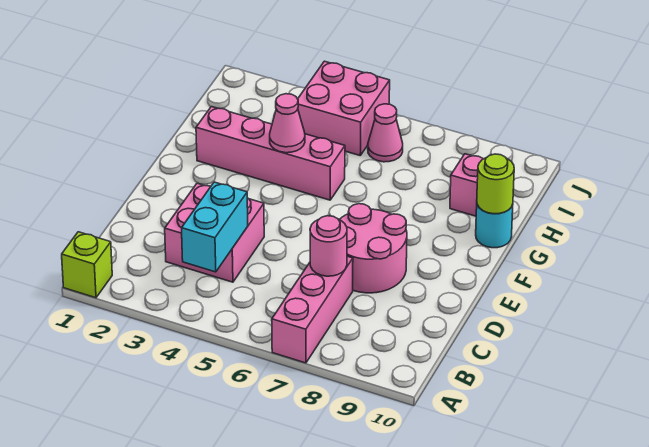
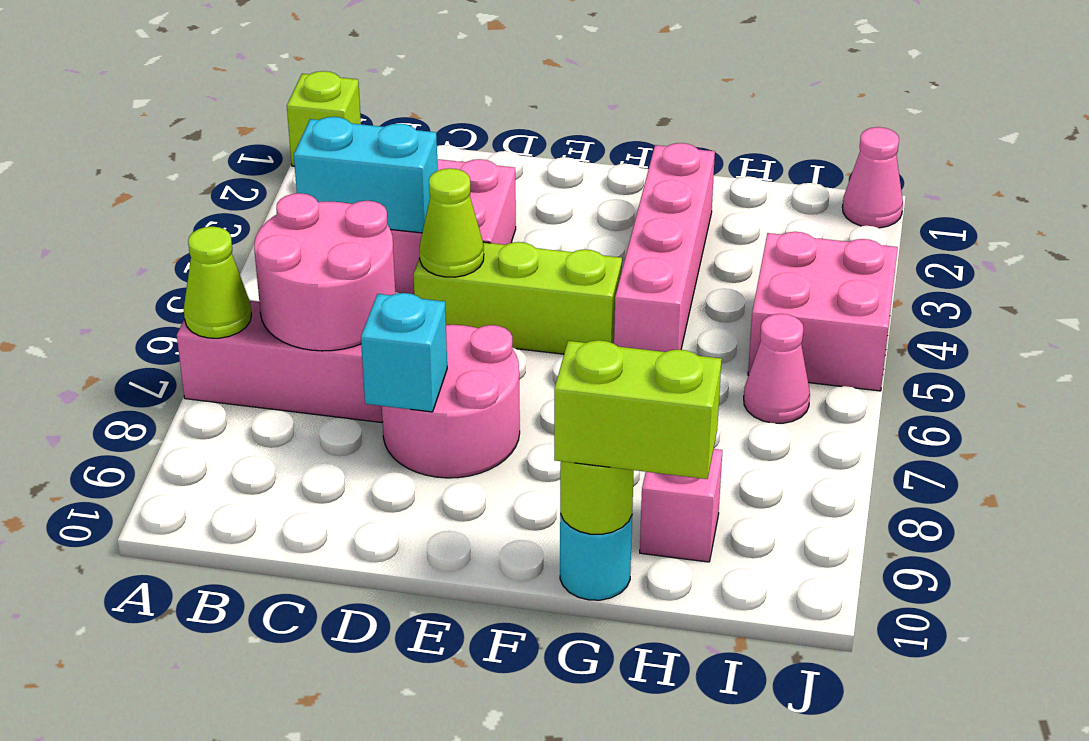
none -> lime 1x1 cone [184,227,251,338]
pink 1x1 round brick [310,216,347,276] -> pink 2x2 round brick [254,193,395,351]
none -> lime 1x3 brick [413,242,622,354]
none -> lime 1x1 cone [419,168,484,277]
none -> cyan 1x1 brick [361,293,447,412]
pink 1x1 cone [270,94,305,153] -> pink 1x1 cone moved to [842,127,903,228]
none -> lime 1x2 brick [554,340,722,479]

